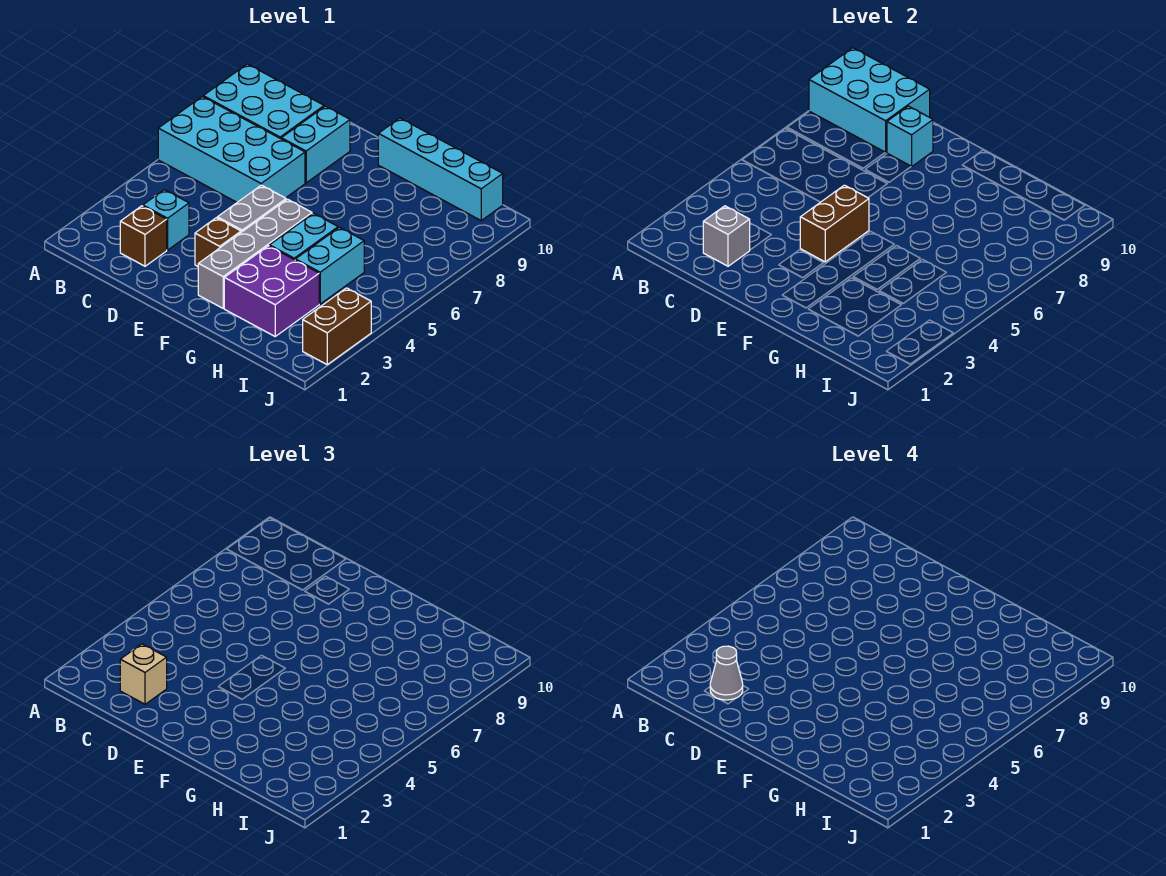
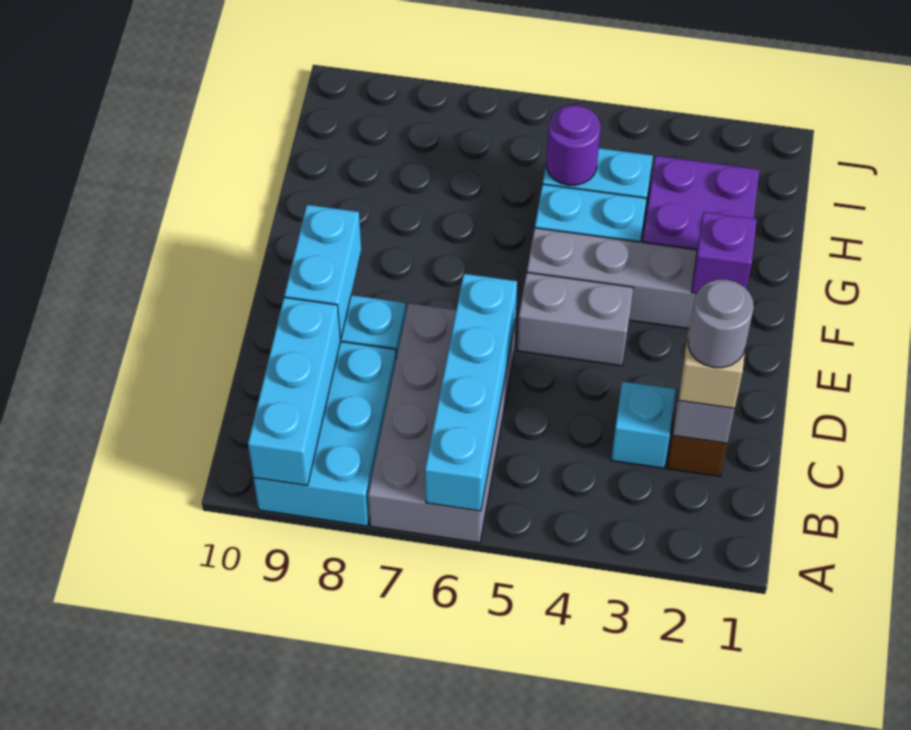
cyan 2x4 brick [158,97,305,202] -> grey 2x4 brick [368,303,516,543]
cyan 2x3 brick [809,48,930,153] -> cyan 1x3 brick [248,297,341,485]
grey 1x1 cone [710,646,743,700] -> grey 1x1 round brick [688,280,754,368]
cyan 1x1 brick [887,106,933,167] -> cyan 1x2 brick [284,205,361,339]
brown 1x1 brick [195,218,241,266] -> none
brown 1x2 brick [800,185,869,262] -> none
none -> purple 1x1 brick [692,212,757,294]
cyan 1x4 brick [378,118,503,220] -> cyan 1x4 brick moved to [425,274,517,511]
none -> purple 1x1 round brick [546,105,600,185]
brown 1x2 brick [303,288,371,364] -> none

